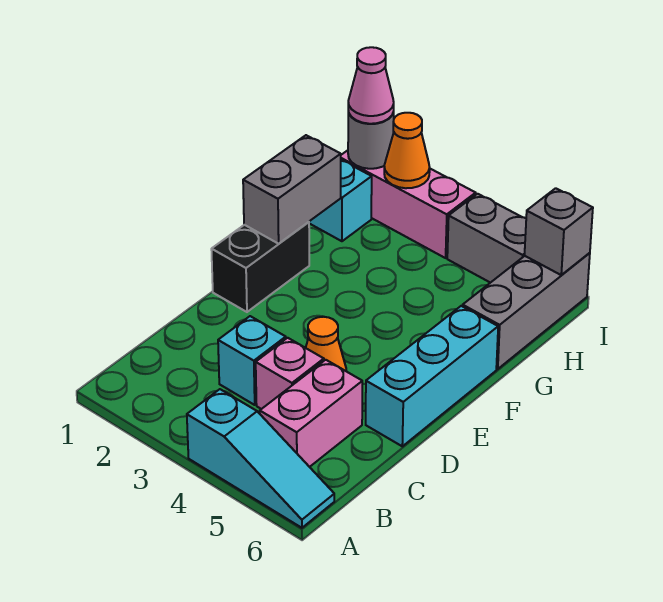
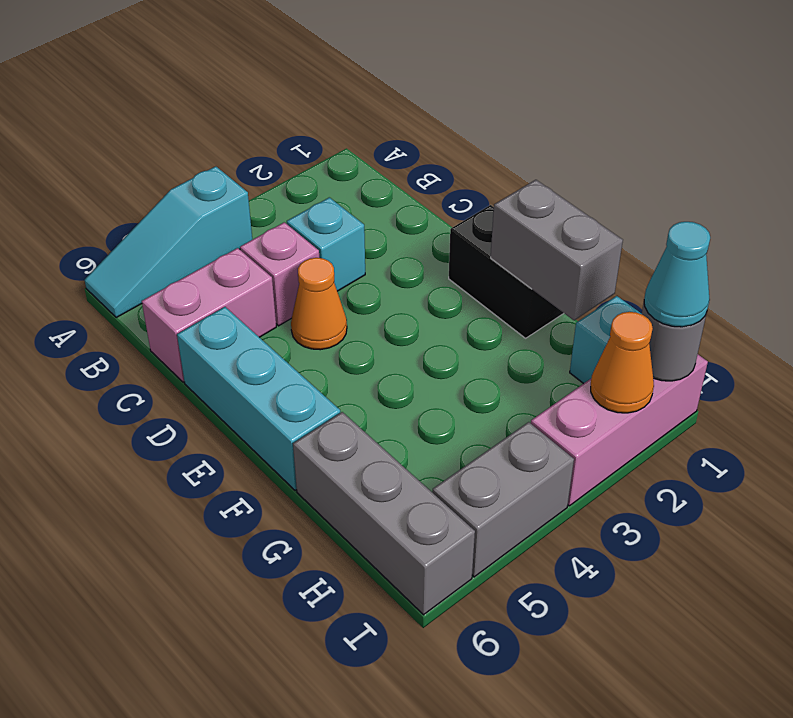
pink 1x2 brick [260,360,362,467] -> pink 1x2 brick turned to [142,248,276,382]
pink 1x1 cone [348,47,394,124] -> cyan 1x1 cone [644,222,710,327]
grey 1x1 brick [524,188,593,275] -> none

